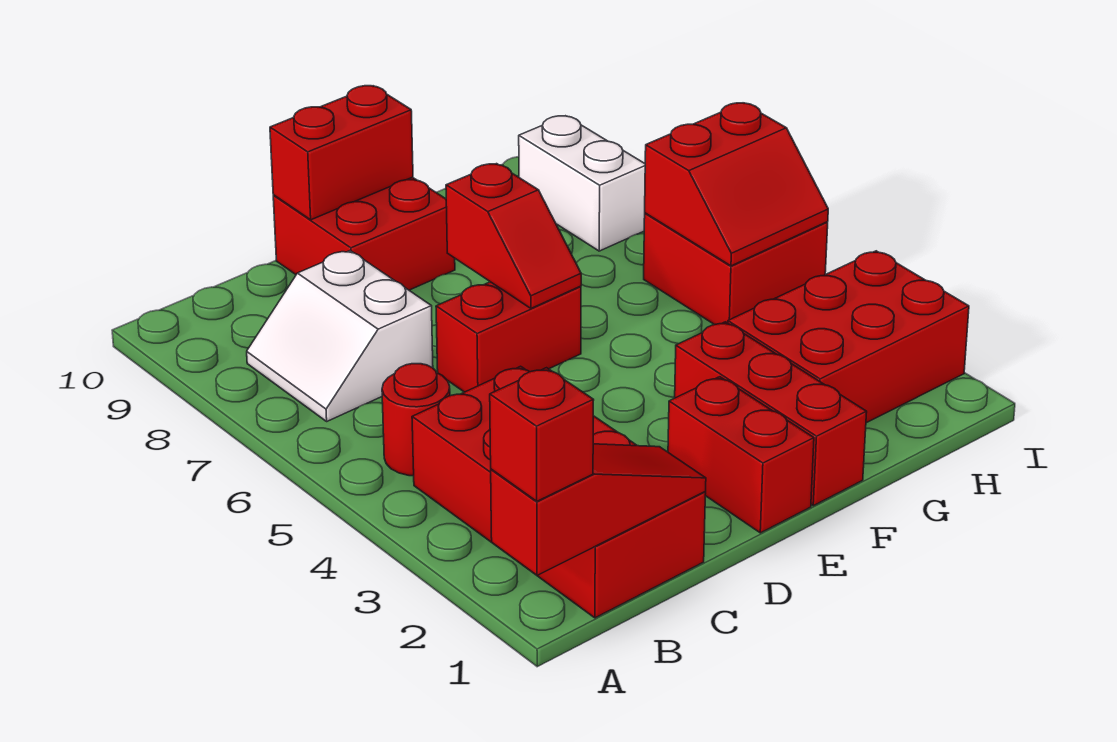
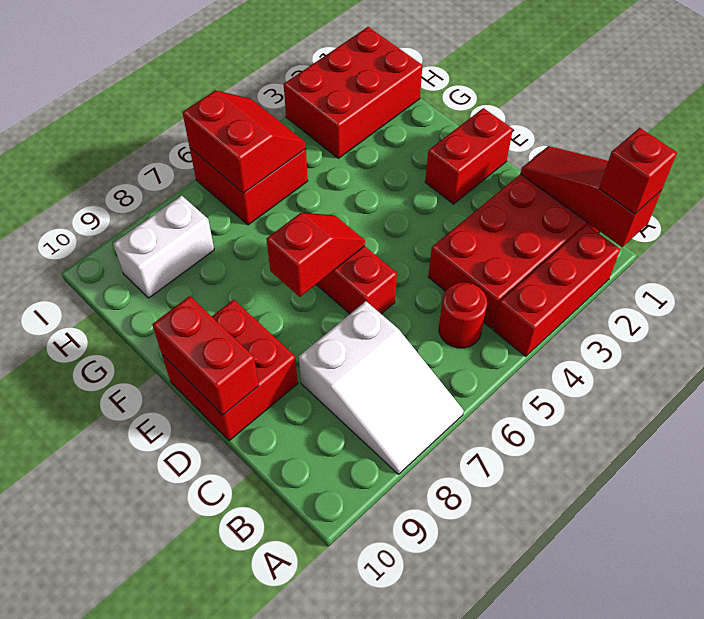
white 2x2 slope [247,251,433,421] -> white 2x3 slope [299,301,464,474]
red 1x3 brick [675,322,867,506] -> red 1x3 brick moved to [493,225,620,357]
red 2x3 brick [728,251,969,423] -> red 2x3 brick turned to [284,27,423,158]

